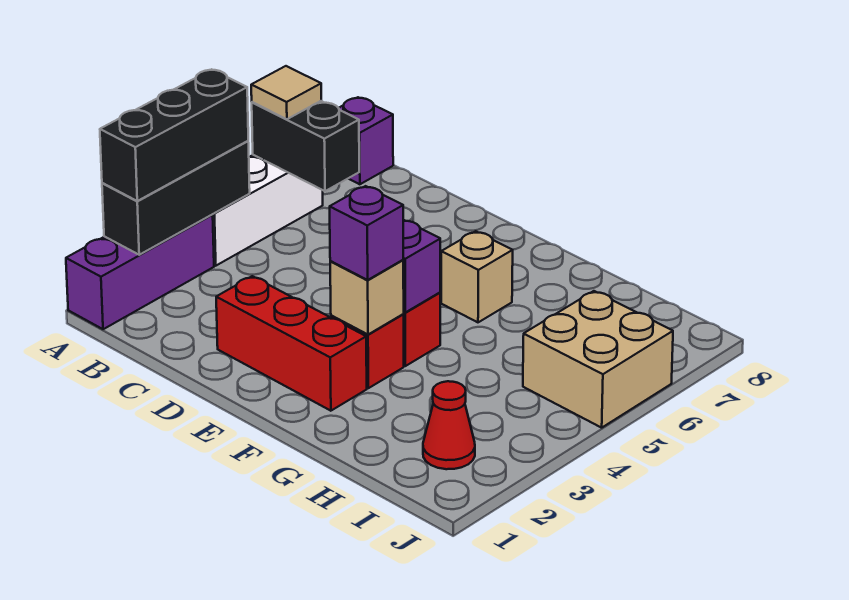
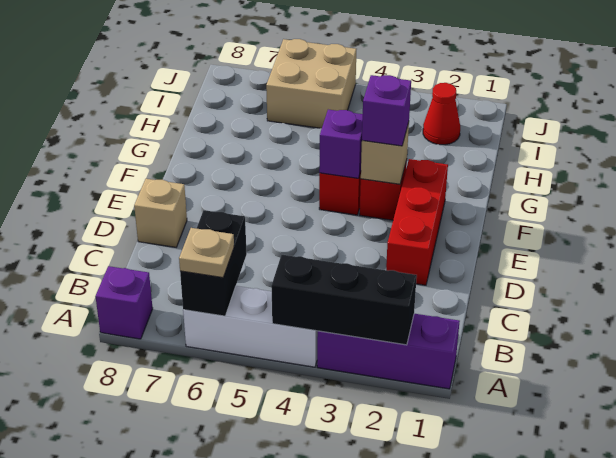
black 1x3 brick [100,69,248,201] -> none
tan 1x1 tile [251,66,321,119] -> tan 1x1 plate [179,228,234,278]
tan 1x1 brick [441,231,513,322] -> tan 1x1 brick moved to [134,179,187,247]

